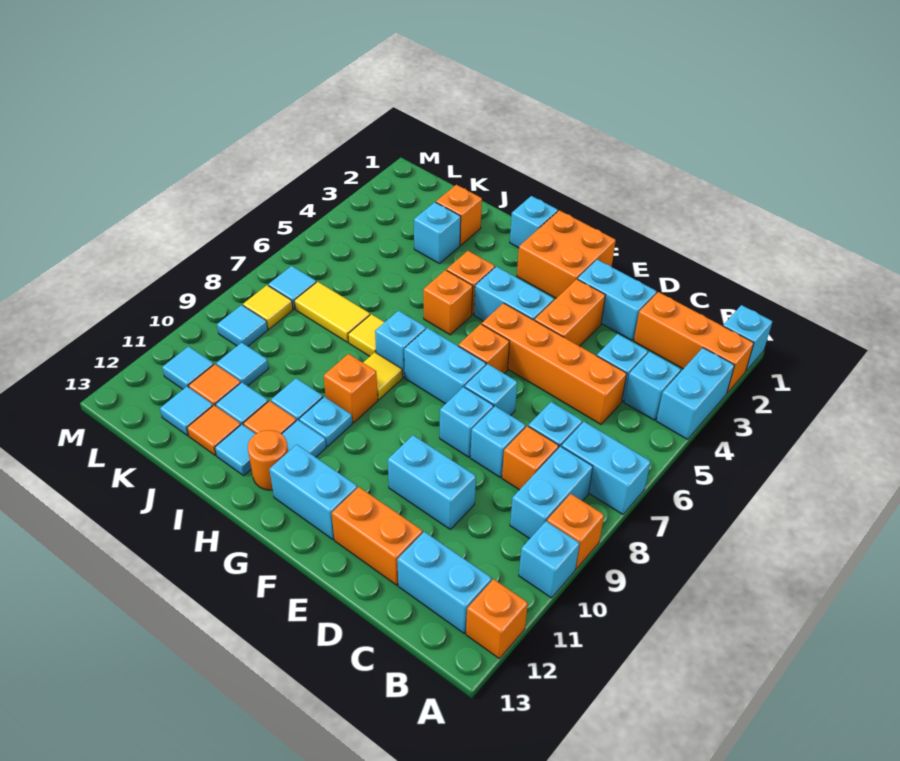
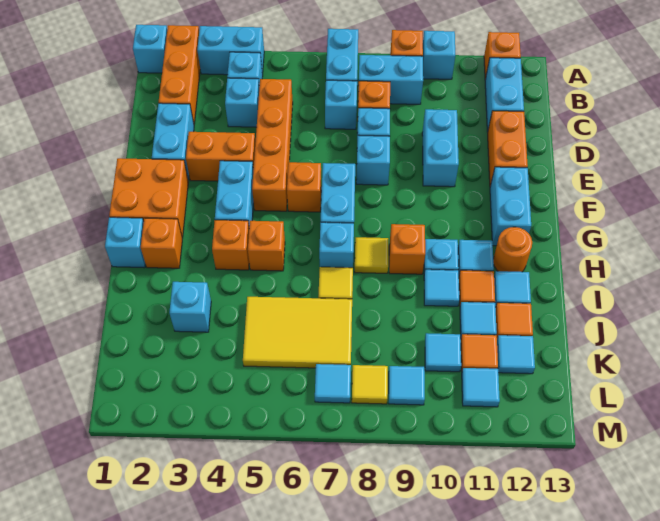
cyan 1x1 brick [465,364,517,416] -> none
orange 1x1 brick [436,185,482,245] -> orange 1x1 brick moved to [141,218,182,268]
yellow 1x2 tile [294,282,370,342] -> yellow 2x3 tile [243,297,352,368]

